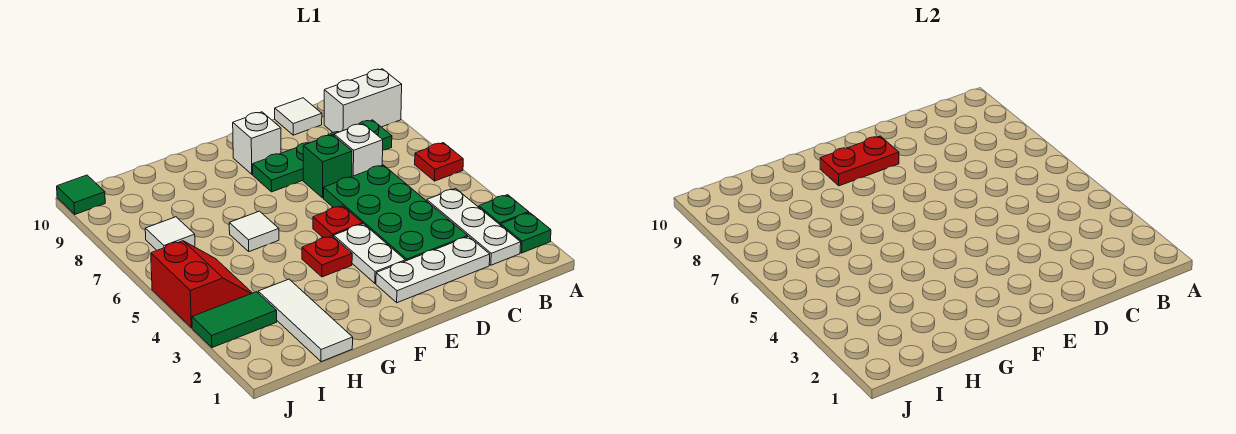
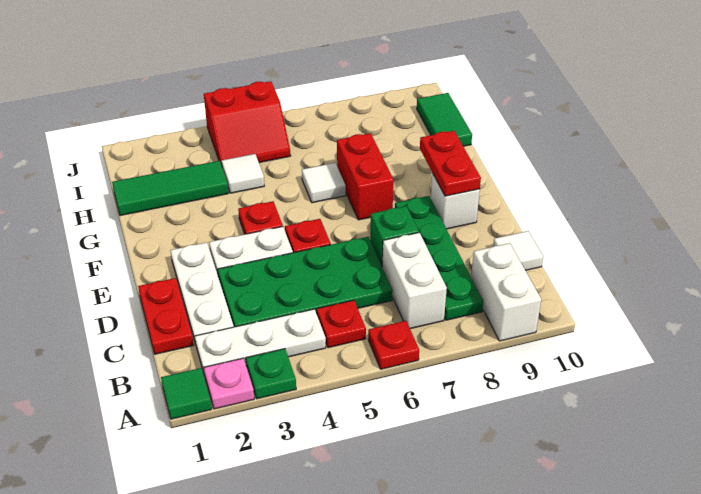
green 1x1 plate [501,213,551,253] -> pink 1x1 plate [204,358,254,409]
none -> red 1x1 plate [317,300,366,348]
none -> red 1x2 plate [138,278,194,354]
white 1x1 brick [334,124,383,176] -> white 1x2 brick [382,232,447,329]
none -> red 1x2 brick [337,133,394,220]
white 1x3 tile [258,279,353,362] -> green 1x3 tile [112,161,228,216]
green 1x2 tile [192,292,277,348] -> green 1x2 tile moved to [417,93,472,146]
white 1x1 tile [145,217,195,250] -> white 1x1 tile moved to [222,154,264,193]
green 1x1 tile [57,175,105,214] -> green 1x1 tile moved to [161,368,212,419]

